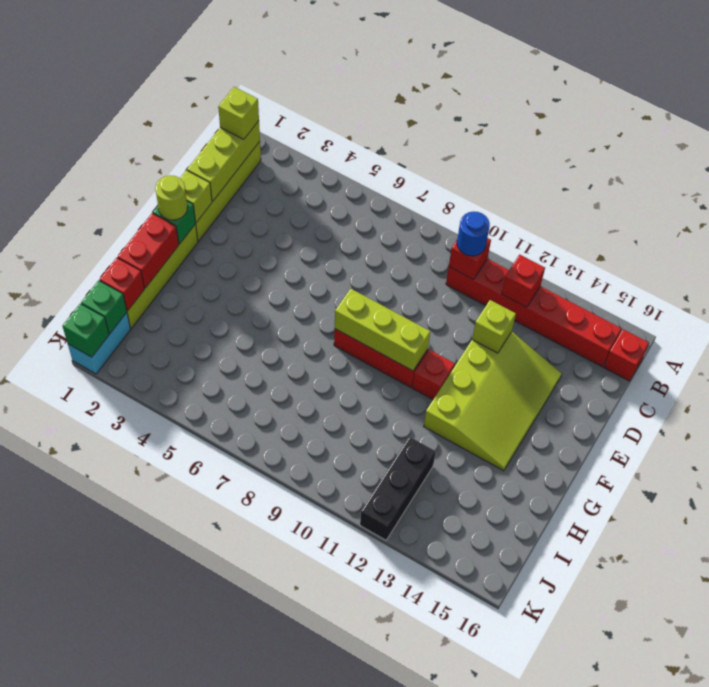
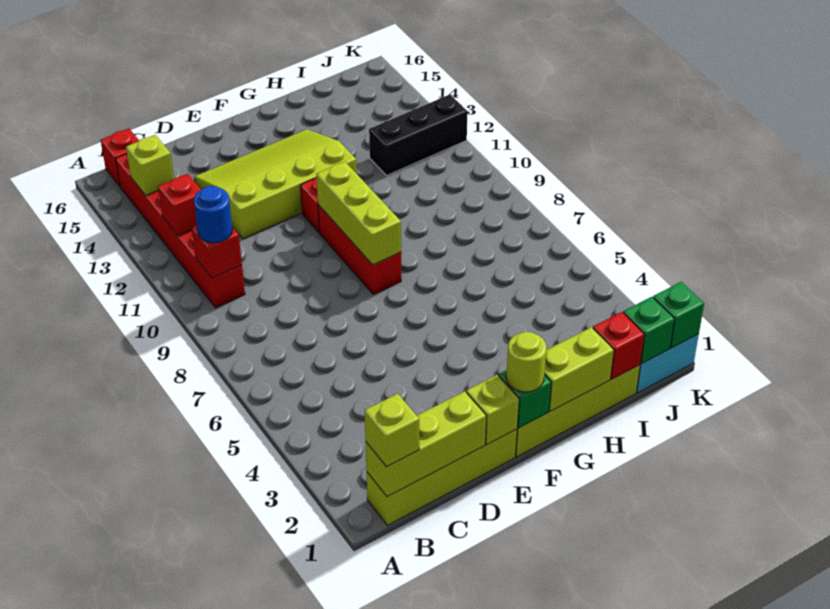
lime 1x1 brick [472,300,516,353] -> lime 1x1 brick moved to [126,135,174,195]
red 1x2 brick [118,213,179,288] -> lime 1x2 brick [544,327,614,411]

